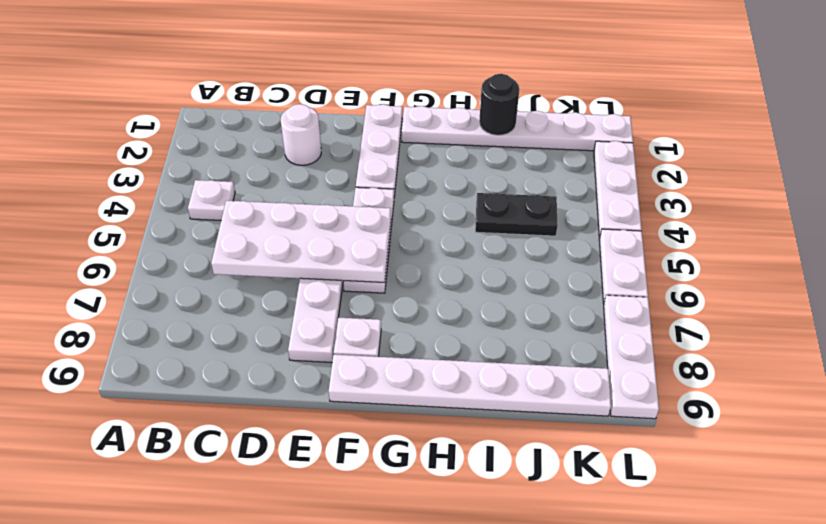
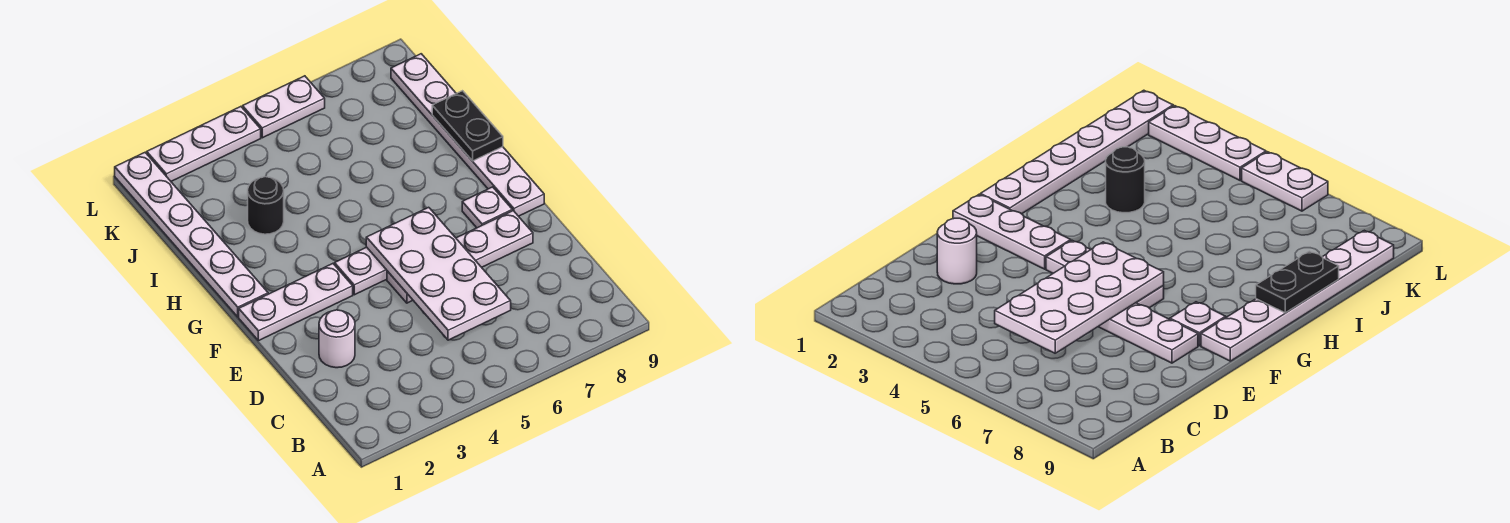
white 1x1 plate [188,180,235,220] -> none
black 1x1 round brick [479,74,519,135] -> black 1x1 round brick moved to [248,177,284,234]
black 1x2 plate [475,193,558,236] -> black 1x2 plate moved to [432,91,503,161]
white 1x3 plate [604,295,659,419] -> none

